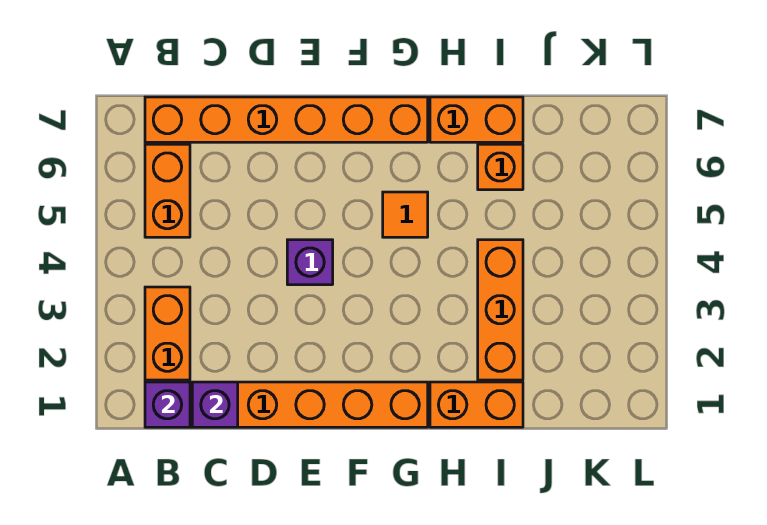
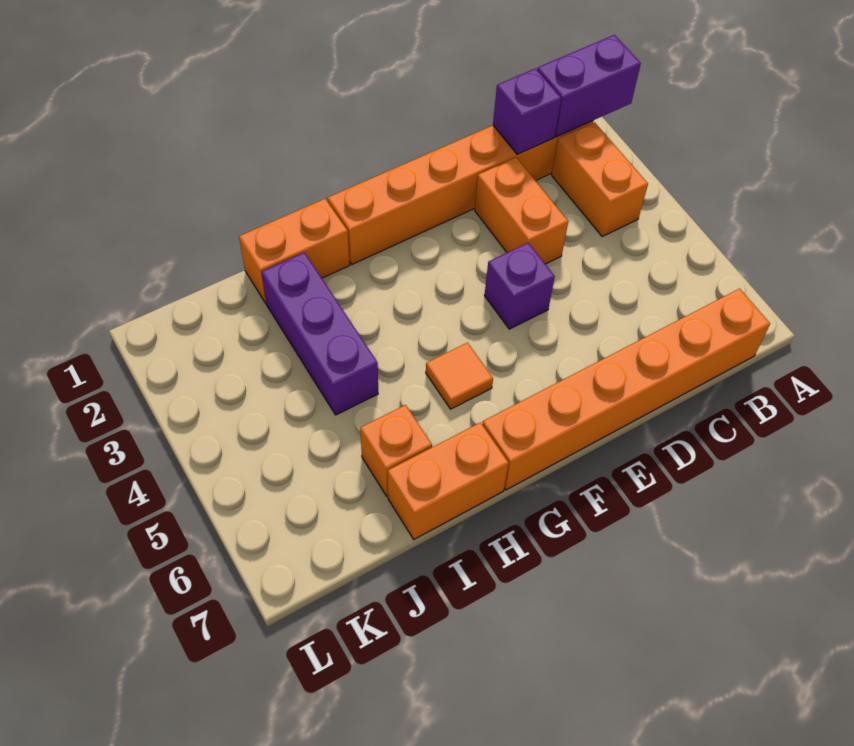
purple 1x1 brick [145,382,190,427] -> purple 1x2 brick [537,35,641,137]
orange 1x2 brick [145,144,190,237] -> orange 1x2 brick moved to [475,158,568,264]
orange 1x3 brick [478,240,523,380] -> purple 1x3 brick [261,252,378,415]

